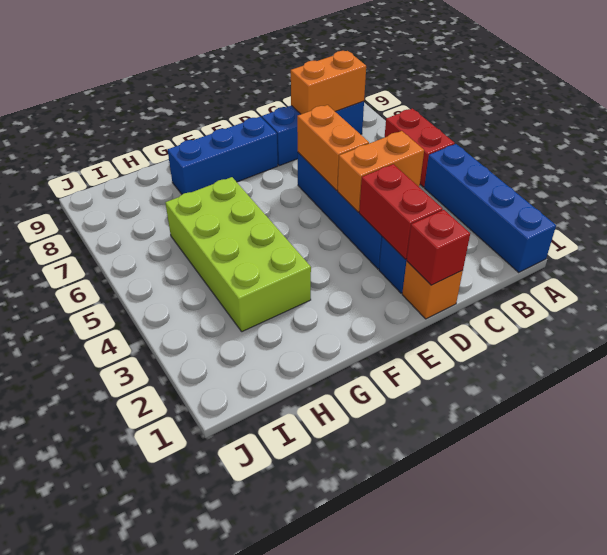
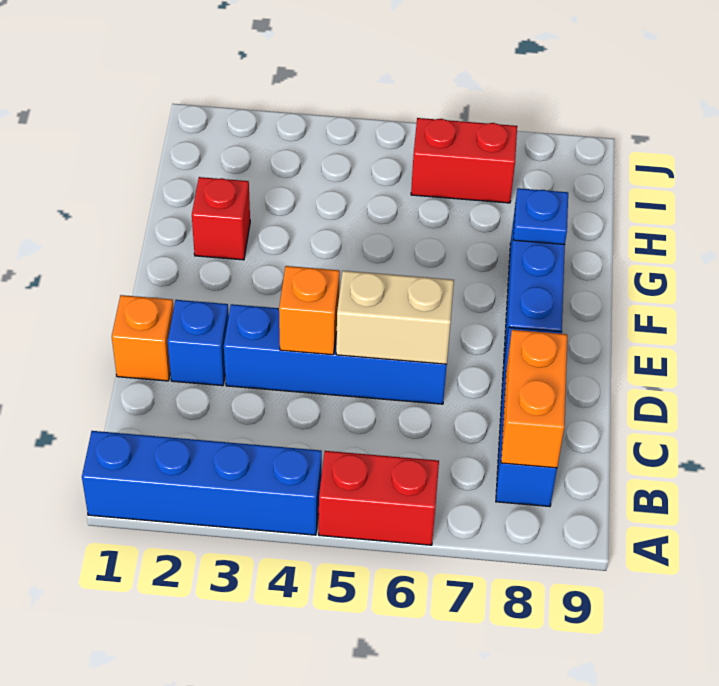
orange 1x2 brick [338,131,424,212] -> orange 1x1 brick [279,266,340,355]
red 1x1 brick [407,210,470,285] -> red 1x1 brick moved to [192,177,250,260]
red 1x2 brick [359,164,443,259] -> red 1x2 brick moved to [411,118,517,203]
orange 1x2 brick [297,105,369,191] -> tan 1x2 brick [336,271,454,364]
lime 2x4 brick [165,177,311,332] -> none
none -> blue 1x1 plate [513,188,568,245]

